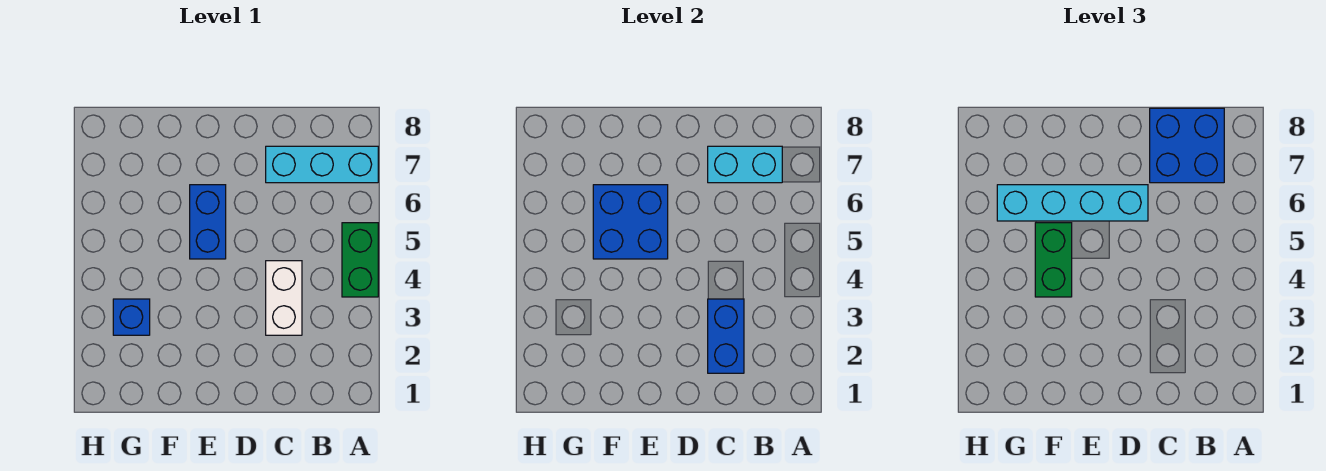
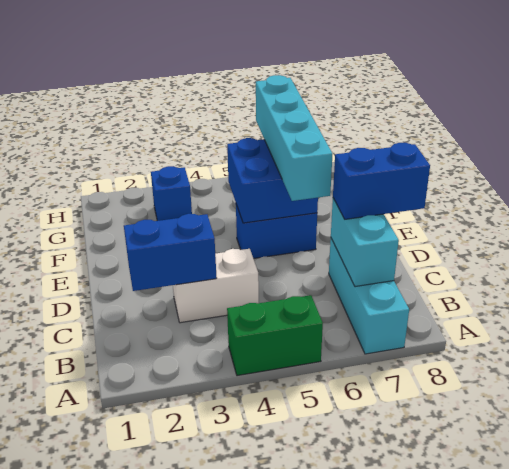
blue 2x2 brick [1150,108,1224,183] -> blue 1x2 brick [333,143,430,219]
green 1x2 brick [1035,223,1072,297] -> none

